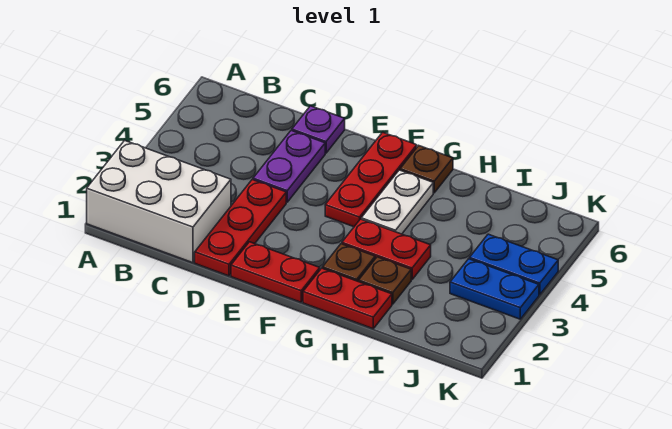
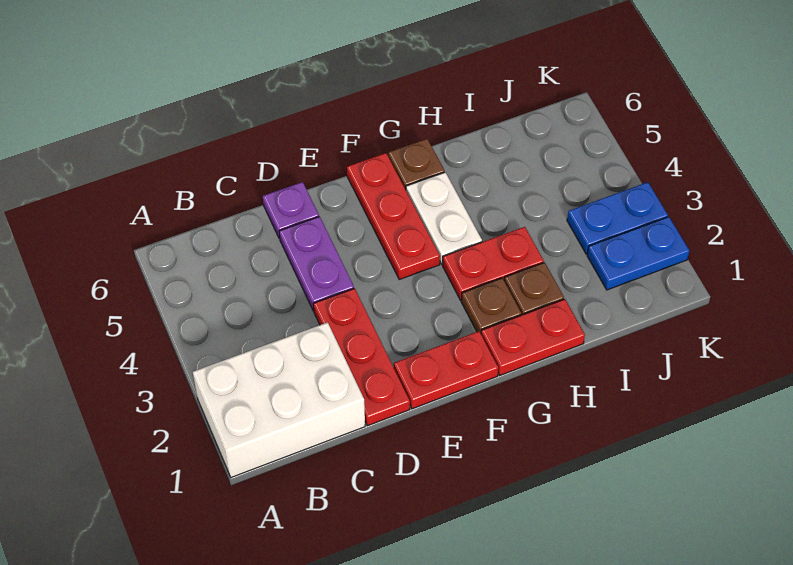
blue 1x2 plate [469,234,558,295] -> blue 1x2 plate moved to [587,217,689,290]

